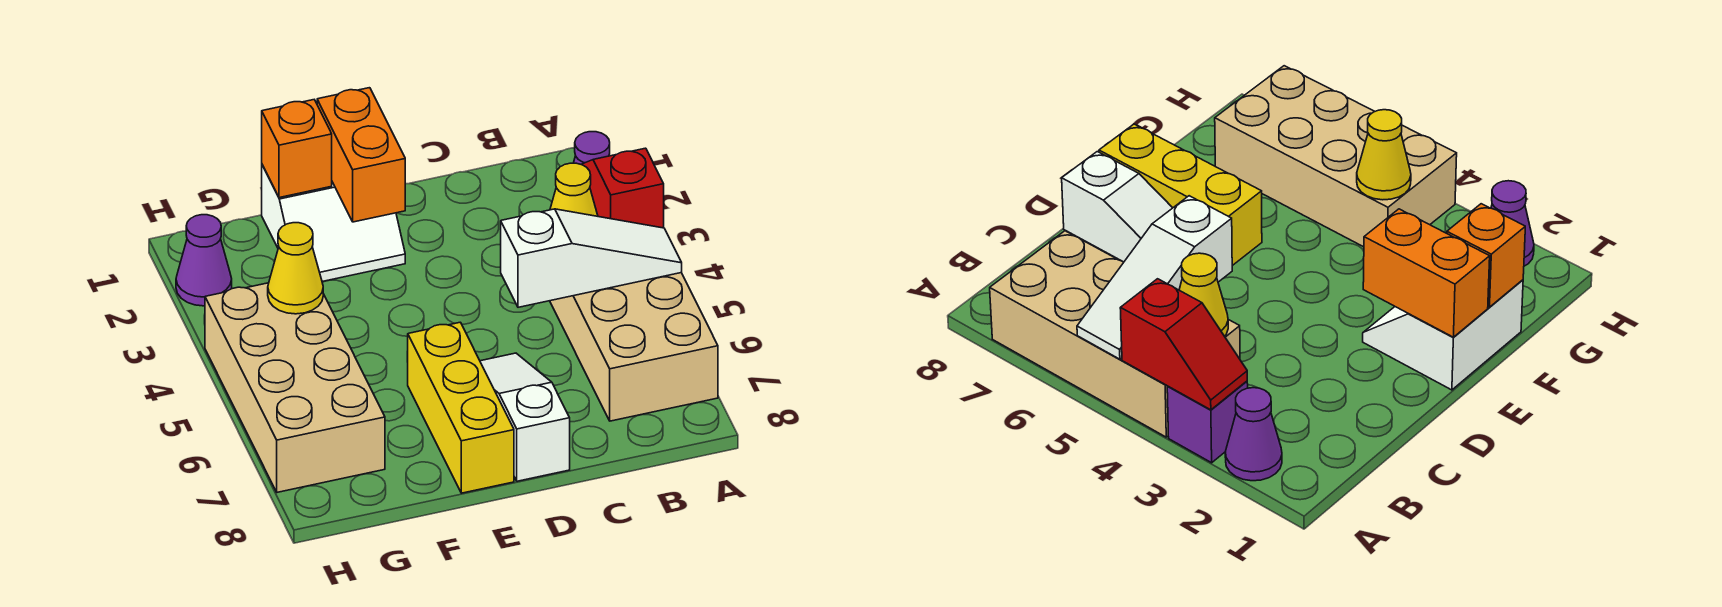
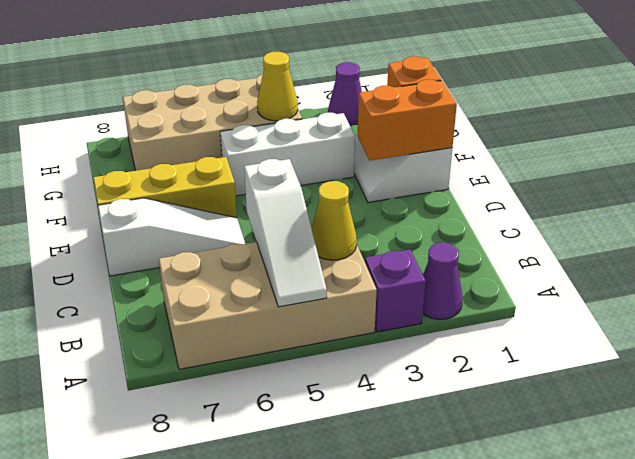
red 1x2 slope [581,148,664,228] -> none
none -> white 1x3 brick [220,113,355,196]

